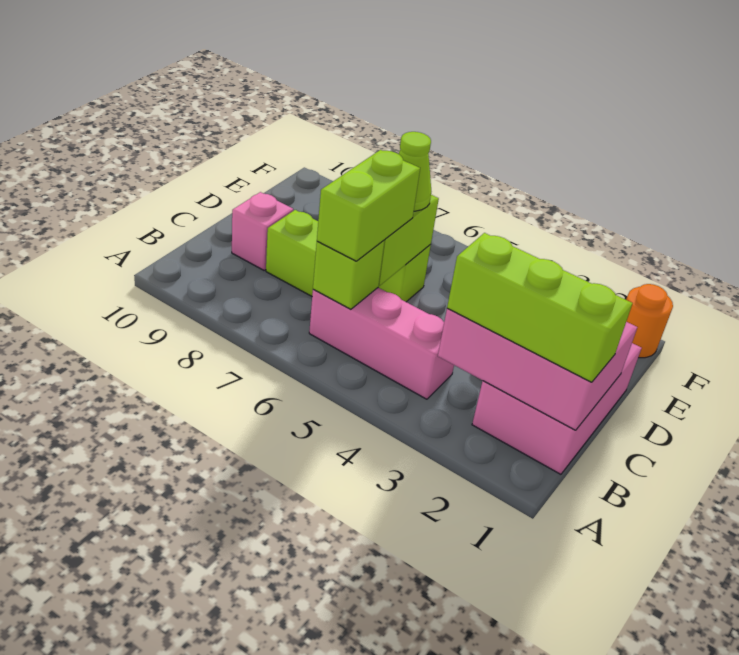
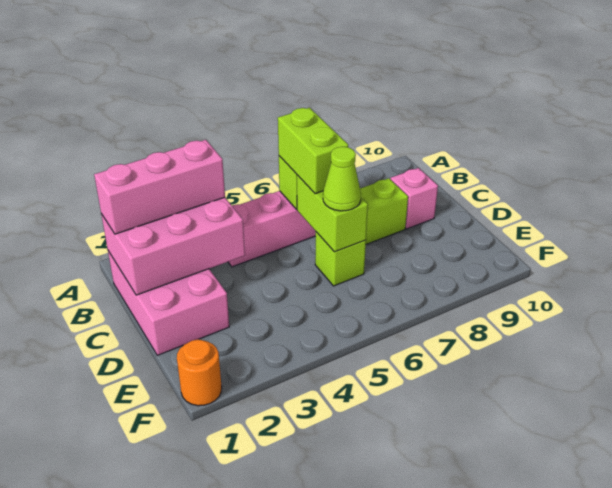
lime 1x3 brick [447,233,632,382] -> pink 1x3 brick [94,140,225,234]

